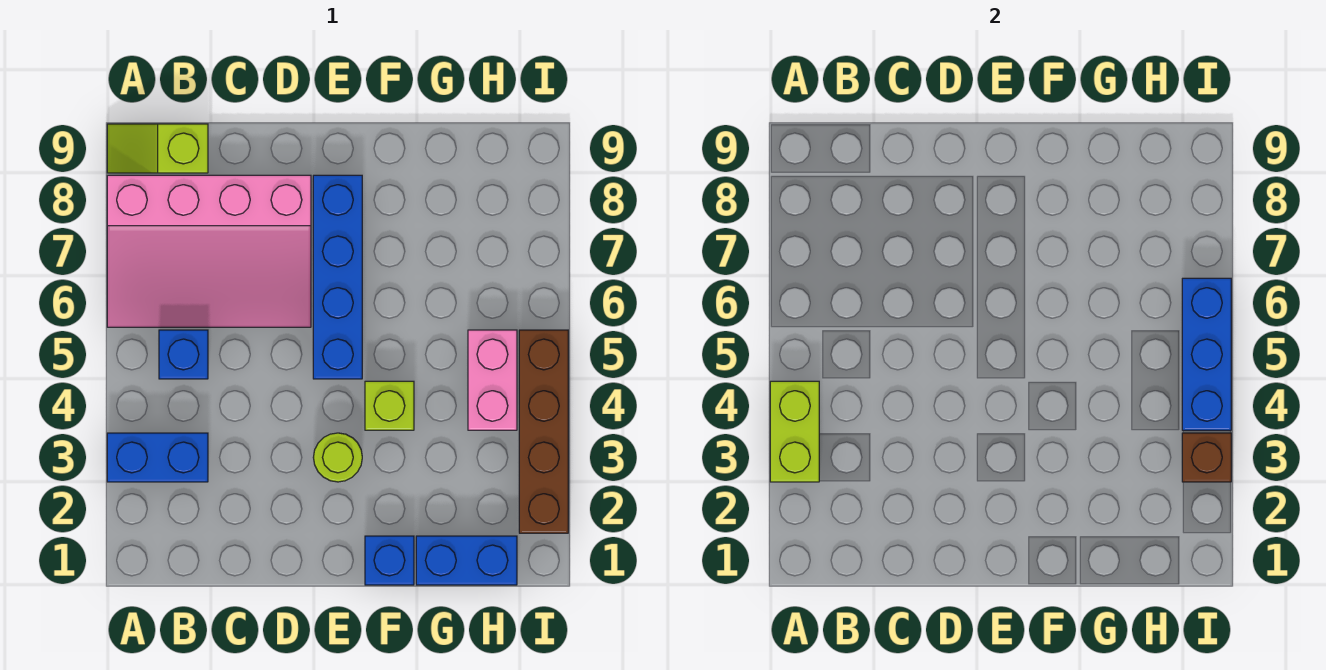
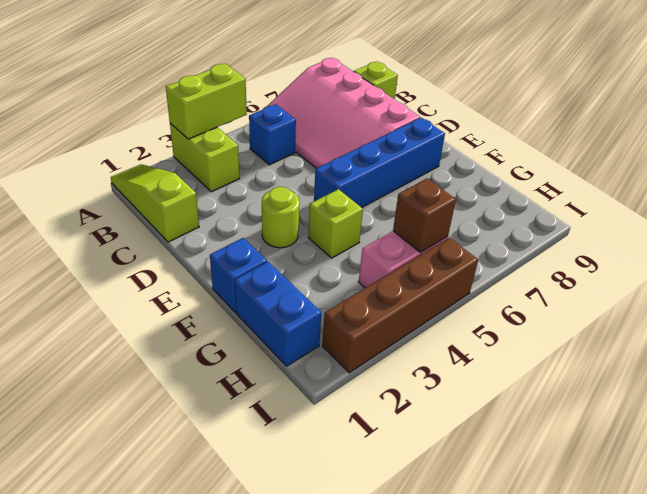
none -> lime 1x3 slope [111,164,199,242]
blue 1x2 brick [107,433,208,482] -> lime 1x2 brick [170,123,239,192]
brown 1x1 brick [1182,433,1231,482] -> brown 1x1 brick moved to [393,178,456,253]
blue 1x3 brick [1182,278,1231,430] -> none

